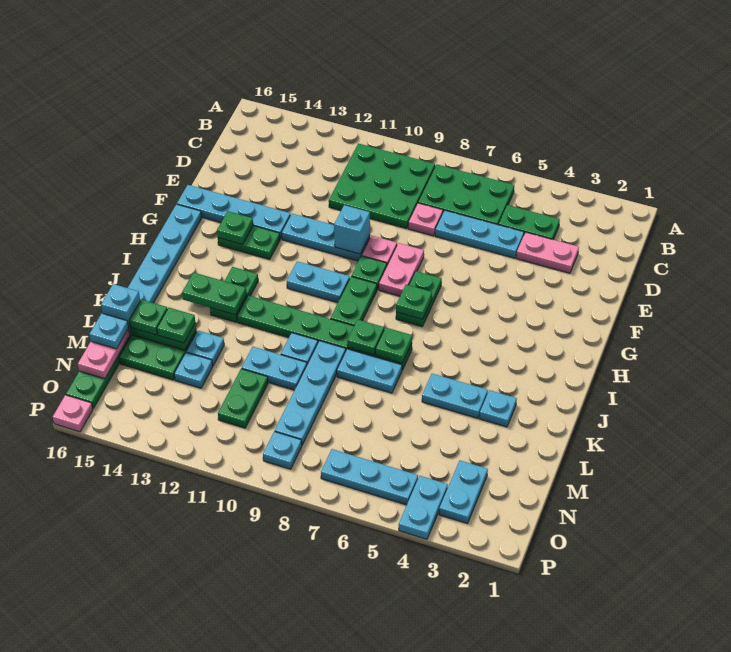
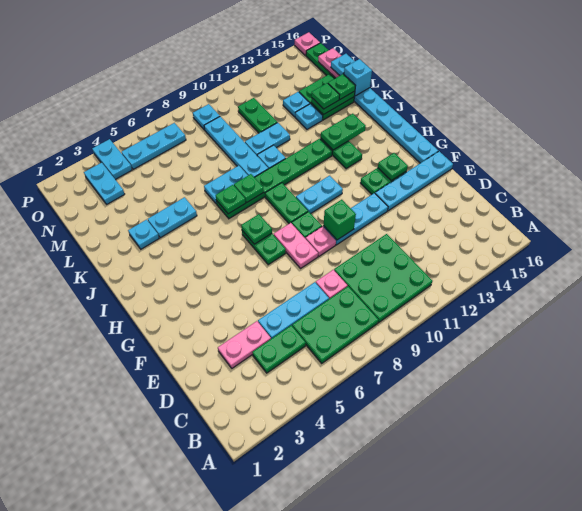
cyan 1x1 brick [334,205,370,254] -> green 1x1 brick [323,200,356,240]

